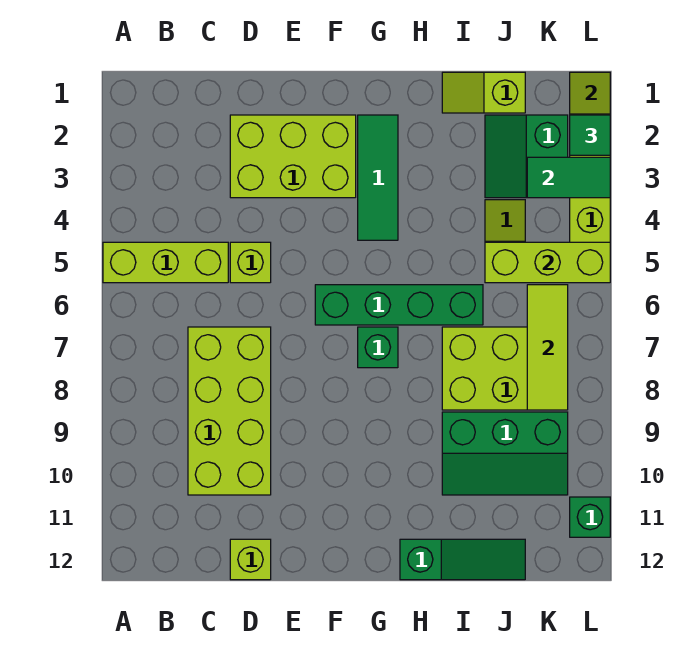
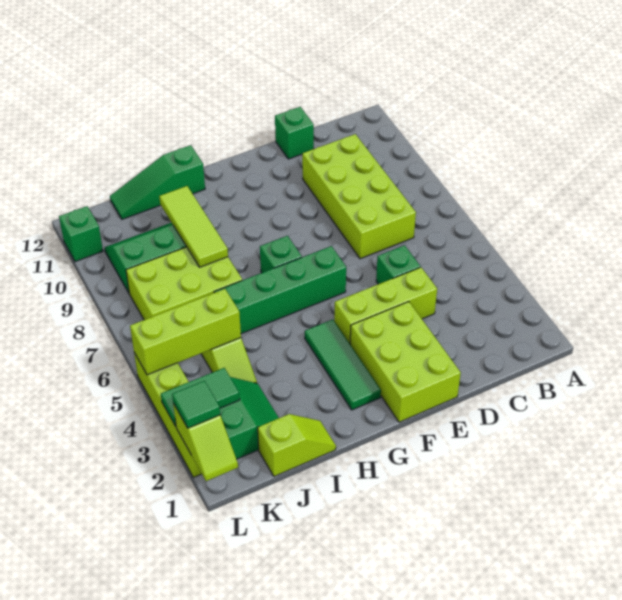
lime 1x3 brick [103,242,228,283] -> lime 1x3 brick moved to [334,267,437,344]
lime 2x3 brick [230,115,356,198] -> lime 2x3 brick turned to [350,302,461,422]
lime 1x1 brick [230,242,271,283] -> green 1x1 brick [376,245,420,284]
lime 1x1 brick [230,539,271,580] -> green 1x1 brick [275,107,314,159]
lime 1x3 tile [527,285,568,410] -> lime 1x3 tile moved to [159,186,228,267]

